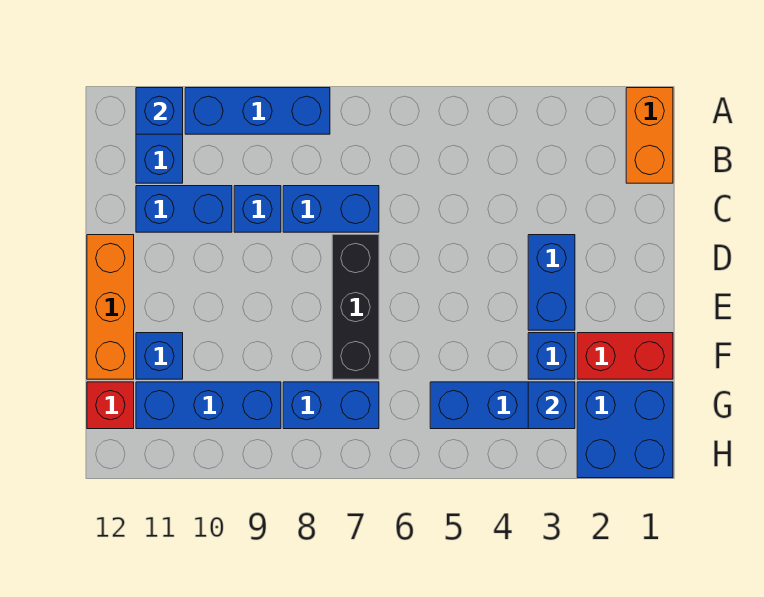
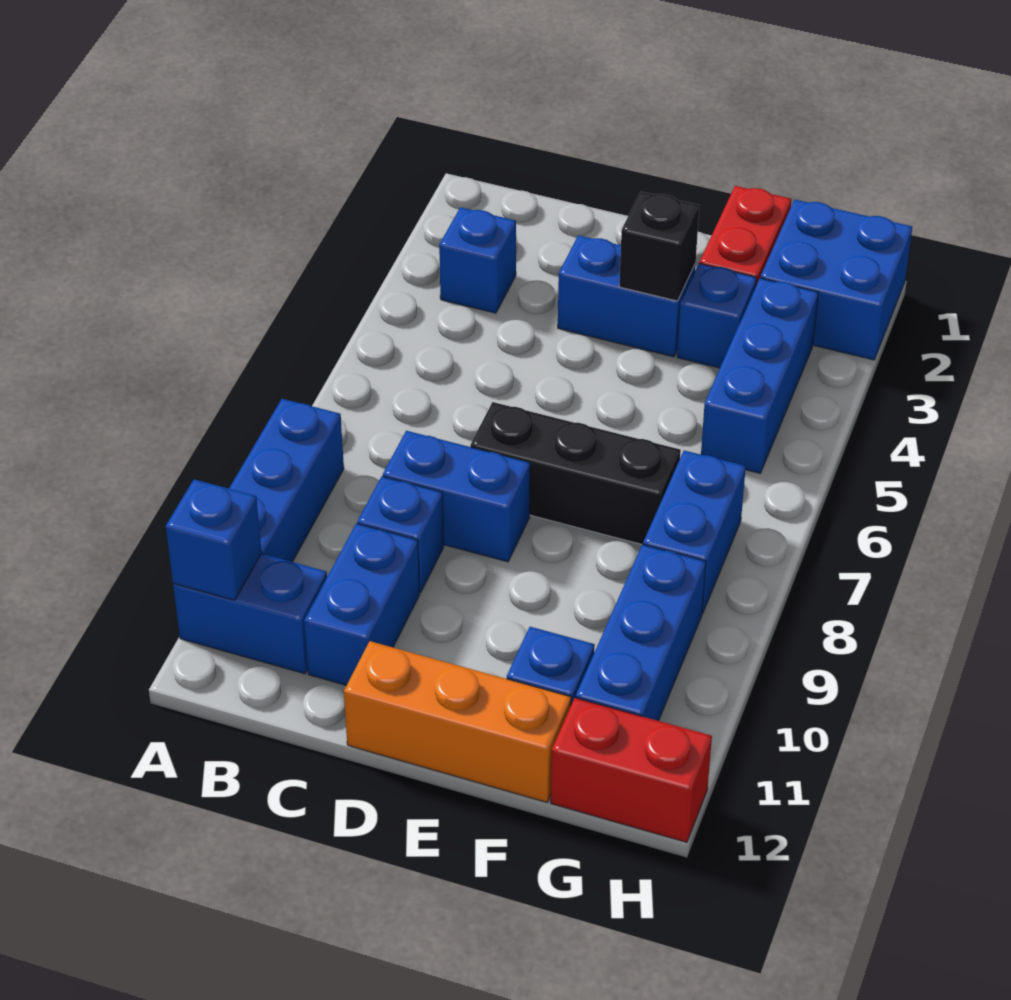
orange 1x2 brick [626,88,673,183] -> none
blue 1x2 brick [283,186,379,232] -> blue 1x2 brick turned to [383,431,530,562]
none -> black 1x1 brick [619,191,699,301]
blue 1x1 brick [528,382,575,429] -> blue 1x1 brick moved to [439,207,516,313]
red 1x1 brick [87,382,134,429] -> red 1x2 brick [551,698,712,842]

